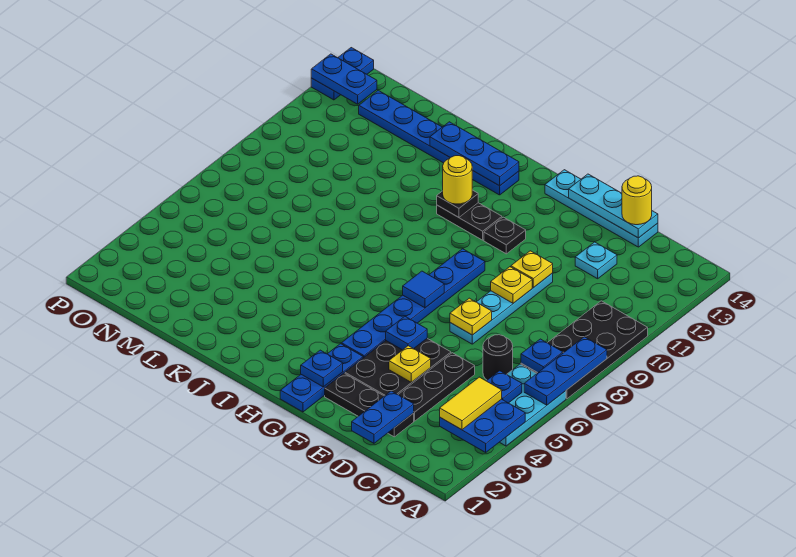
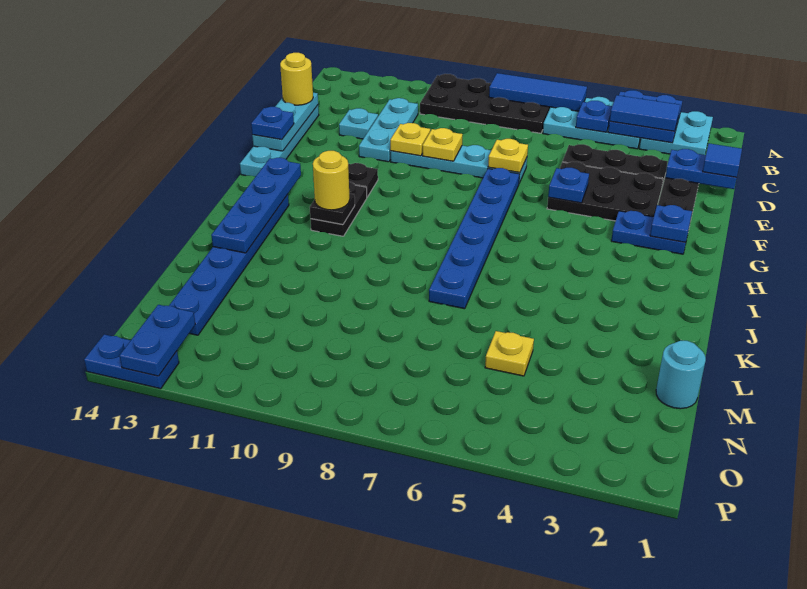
none -> cyan 2x2 plate [639,111,713,155]
blue 1x3 plate [524,337,607,405] -> blue 1x3 tile [489,73,587,111]
yellow 1x2 tile [440,377,502,430] -> blue 1x2 tile [610,95,680,131]
blue 1x1 plate [521,339,563,373] -> blue 1x1 plate moved to [251,107,294,140]
black 1x1 round brick [483,335,513,380] -> none
none -> cyan 1x3 plate [359,98,418,162]
yellow 1x1 plate [389,346,431,383] -> yellow 1x1 plate moved to [485,331,534,376]
blue 1x3 plate [280,344,363,412] -> blue 1x2 plate [611,211,687,254]
blue 1x6 plate [342,249,485,358] -> blue 1x6 plate turned to [429,168,520,309]
blue 1x1 tile [403,271,444,308] -> blue 1x1 tile moved to [703,143,742,177]
blue 1x3 plate [430,122,519,186] -> blue 1x4 plate [211,158,301,253]
none -> cyan 1x1 round brick [656,341,706,409]

